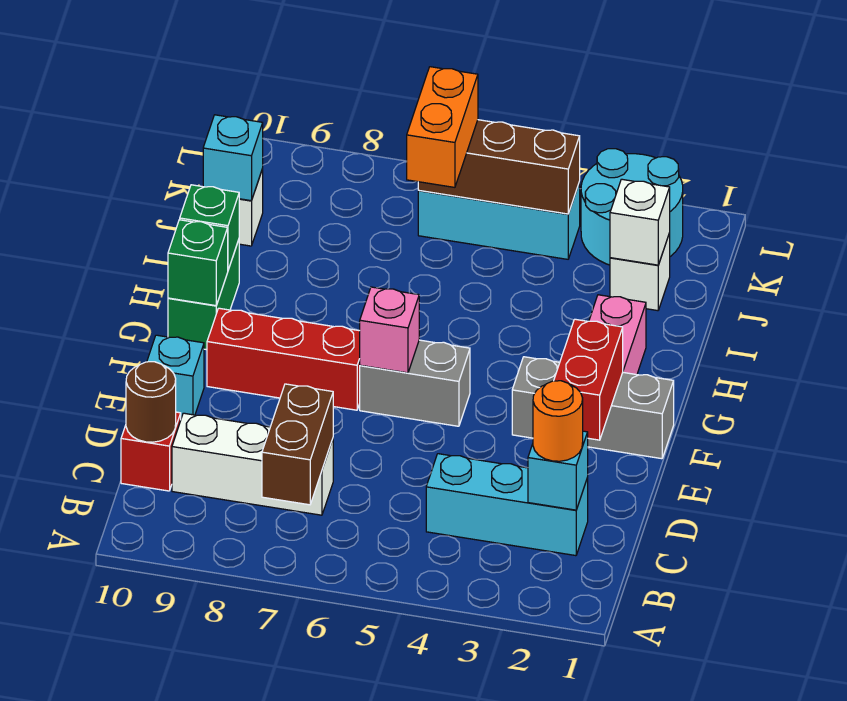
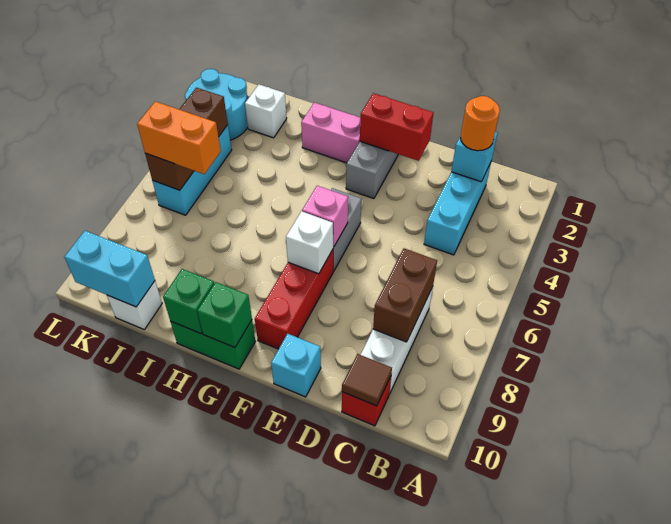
brown 1x2 brick [262,384,333,505] -> brown 1x2 brick turned to [373,248,437,342]
brown 1x1 round brick [126,362,176,442] -> brown 1x1 tile [342,354,392,406]
white 1x1 brick [610,179,670,265] -> white 1x1 brick moved to [286,211,333,274]
cyan 1x1 brick [203,115,263,201] -> cyan 1x2 brick [64,231,155,307]

